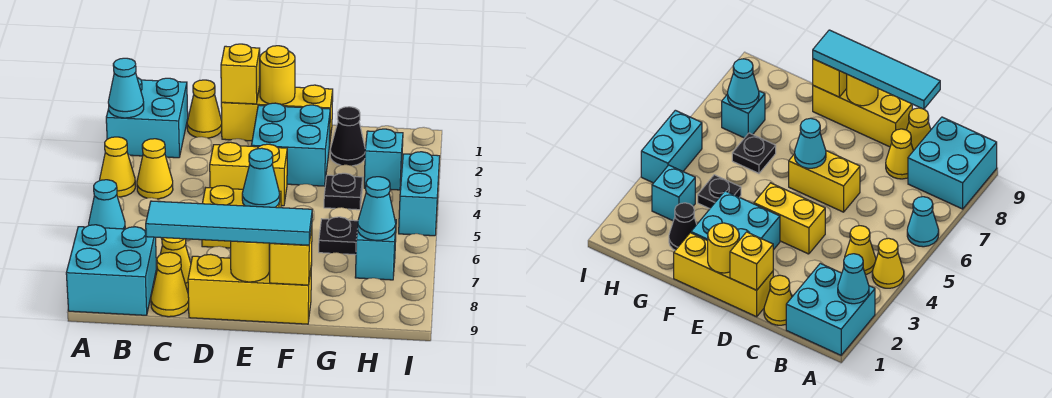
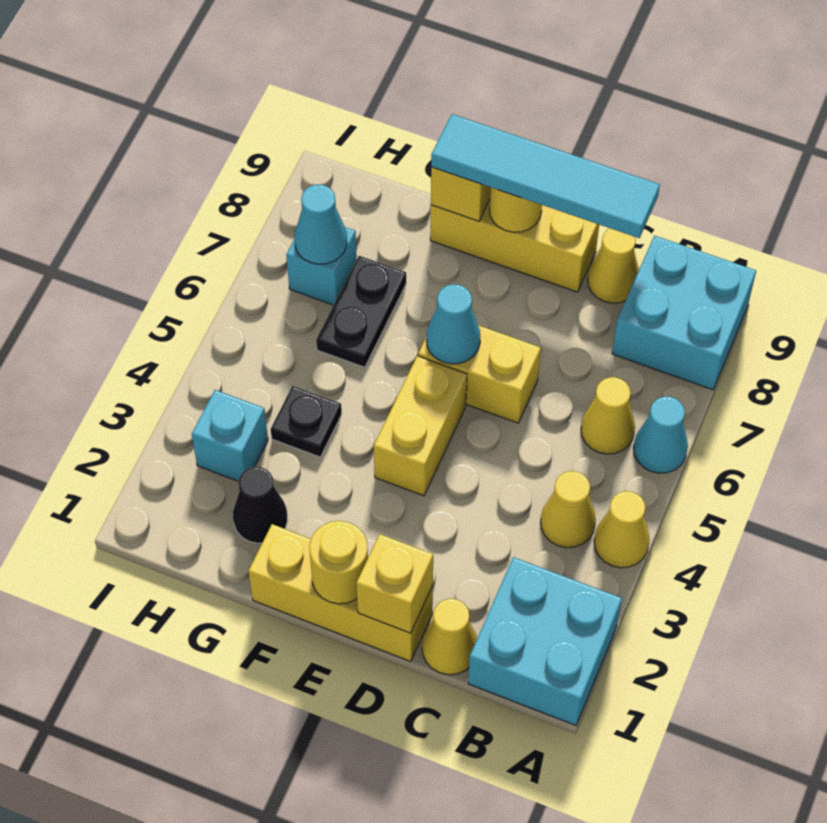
cyan 1x1 cone [108,58,144,118] -> none
yellow 1x1 cone [156,238,191,289] -> yellow 1x1 cone moved to [581,377,635,454]
yellow 1x2 brick [210,142,287,206] -> yellow 1x2 brick turned to [374,356,467,496]
cyan 2x2 brick [251,103,330,186] -> none
black 1x1 plate [319,217,358,255] -> black 1x2 plate [316,256,406,367]
cyan 1x2 brick [399,152,440,236] -> none

